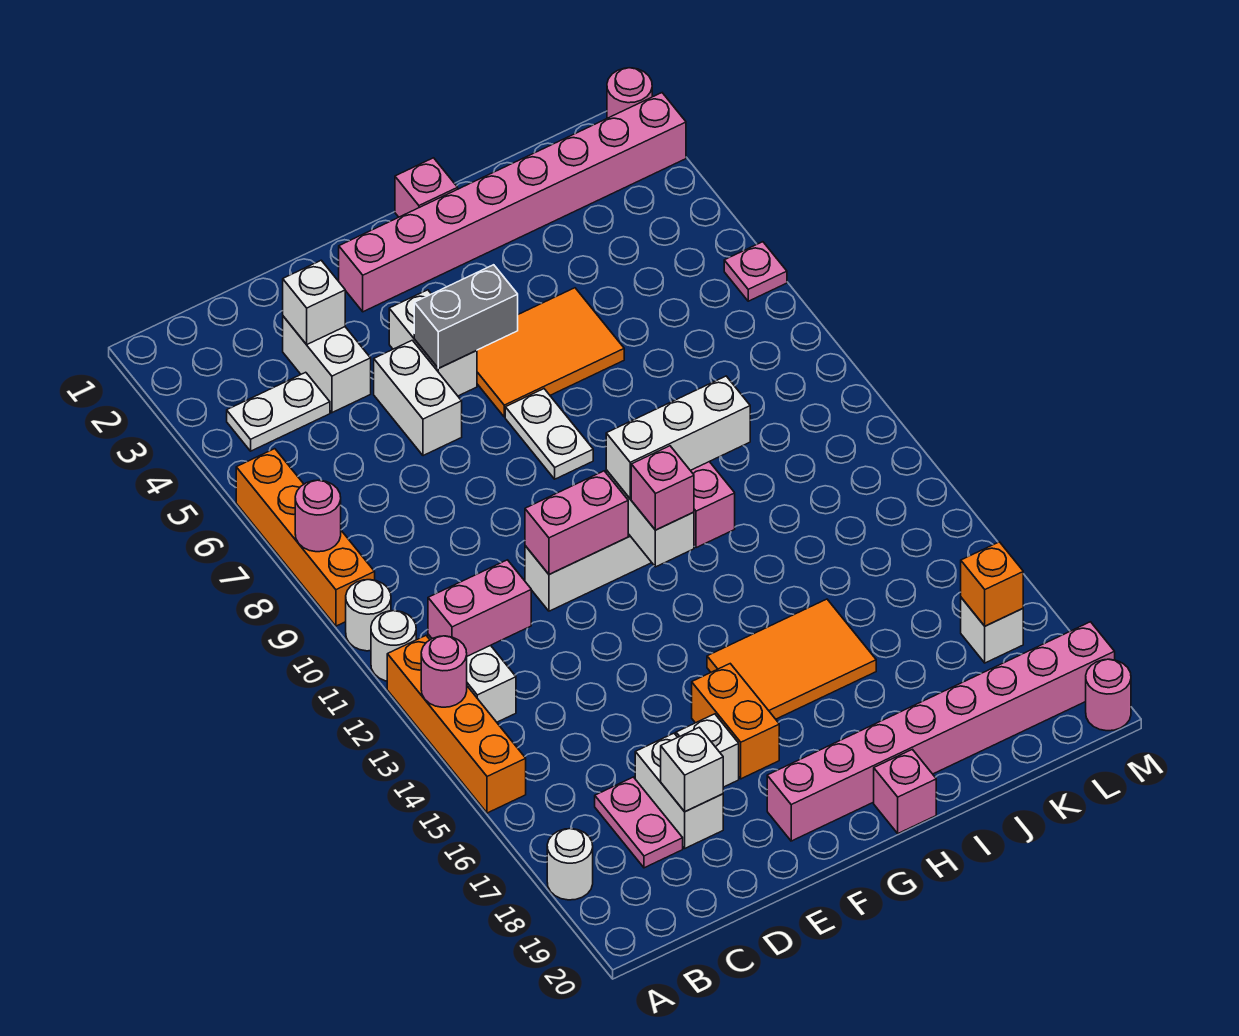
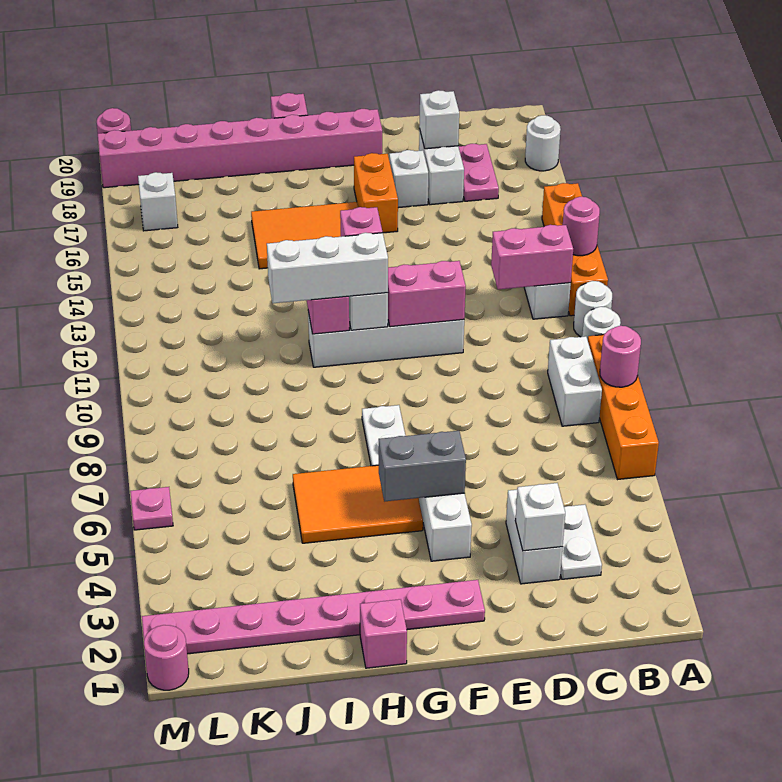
white 1x2 plate [227,372,330,451] -> white 1x2 plate turned to [560,505,602,579]
white 1x2 brick [374,340,462,456] -> white 1x2 brick moved to [548,336,602,426]
pink 1x8 brick [339,93,686,312] -> pink 1x8 plate [142,580,485,654]
orange 1x1 brick [961,542,1023,626] -> none

